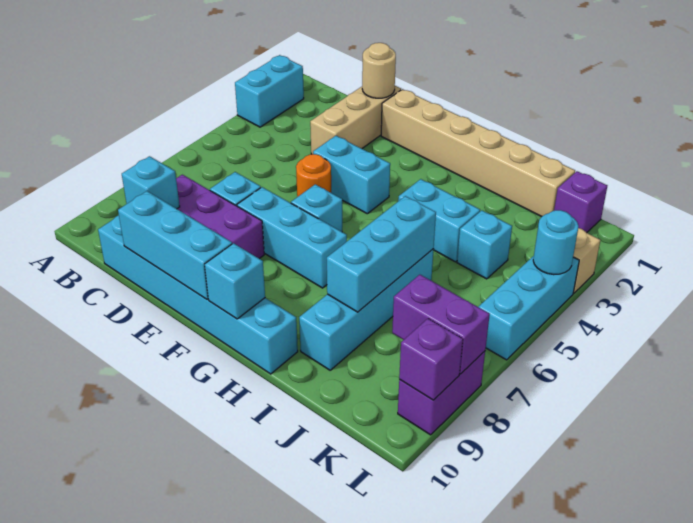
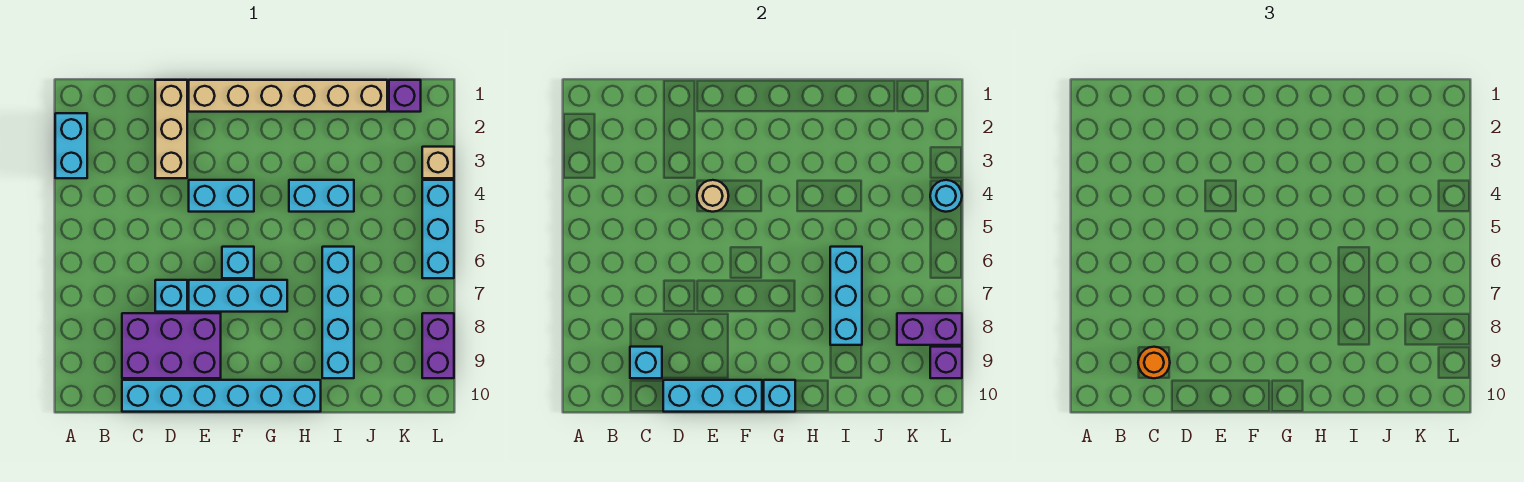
tan 1x1 round brick [362,43,396,98] -> tan 1x1 round brick moved to [697,180,729,212]
orange 1x1 round brick [296,154,331,197] -> orange 1x1 round brick moved to [1138,347,1170,378]
cyan 1x1 brick [457,211,512,279] -> none

